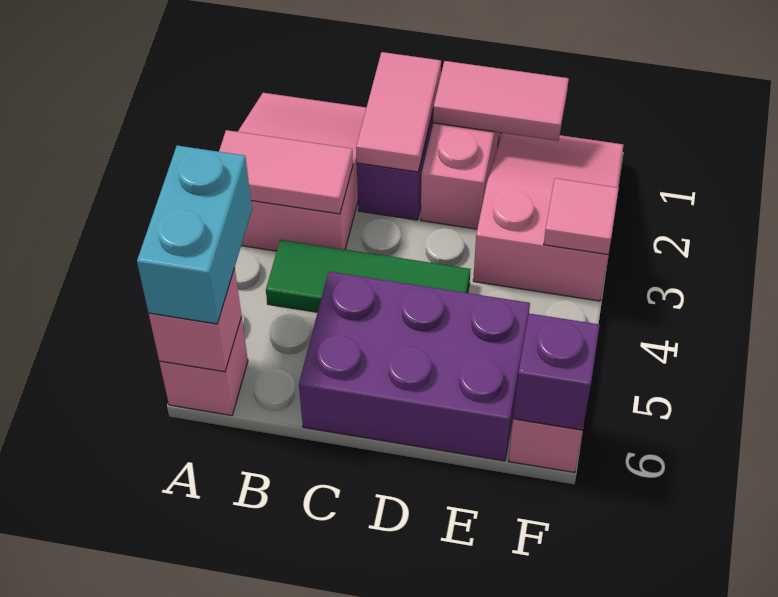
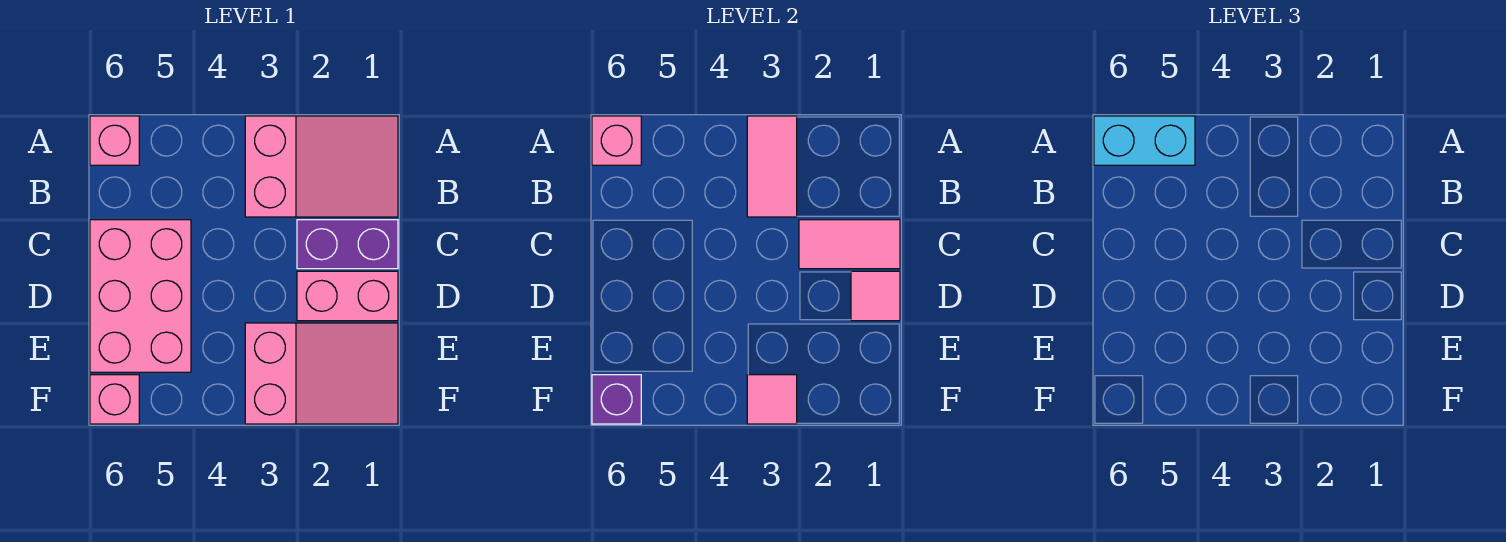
green 1x3 tile [266,240,470,312] -> none
purple 2x3 brick [299,272,530,461] -> pink 2x3 brick [90,220,191,372]
pink 1x2 tile [433,61,569,141] -> pink 1x1 tile [851,271,900,321]

